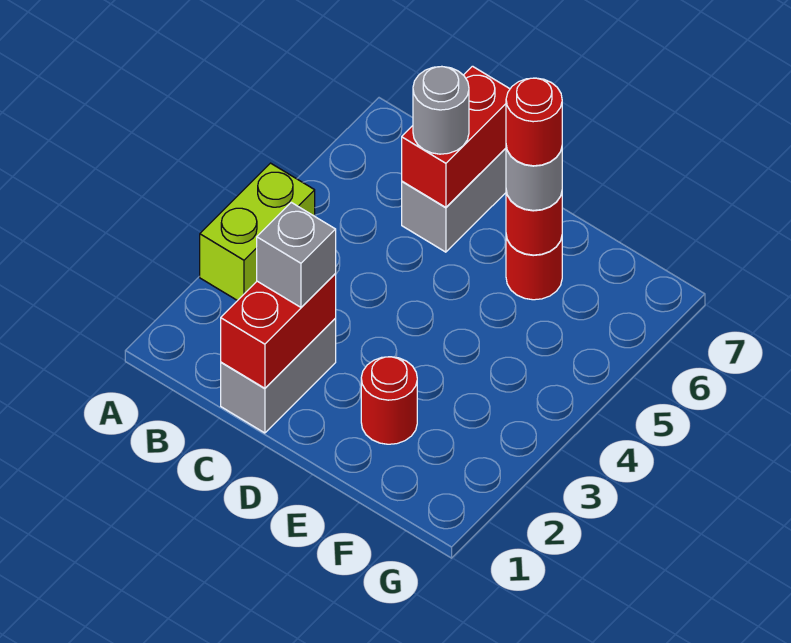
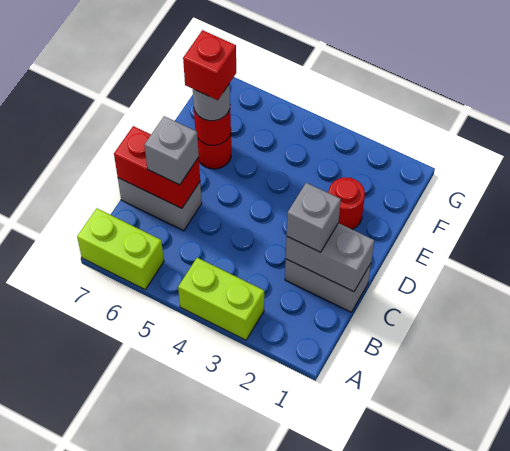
none -> lime 1x2 brick [77,208,164,289]
red 1x2 brick [221,274,336,388] -> grey 1x2 brick [286,223,374,292]
grey 1x1 round brick [413,67,469,154] -> grey 1x1 brick [145,116,199,185]
red 1x1 round brick [506,78,562,166] -> red 1x1 brick [183,30,236,100]

